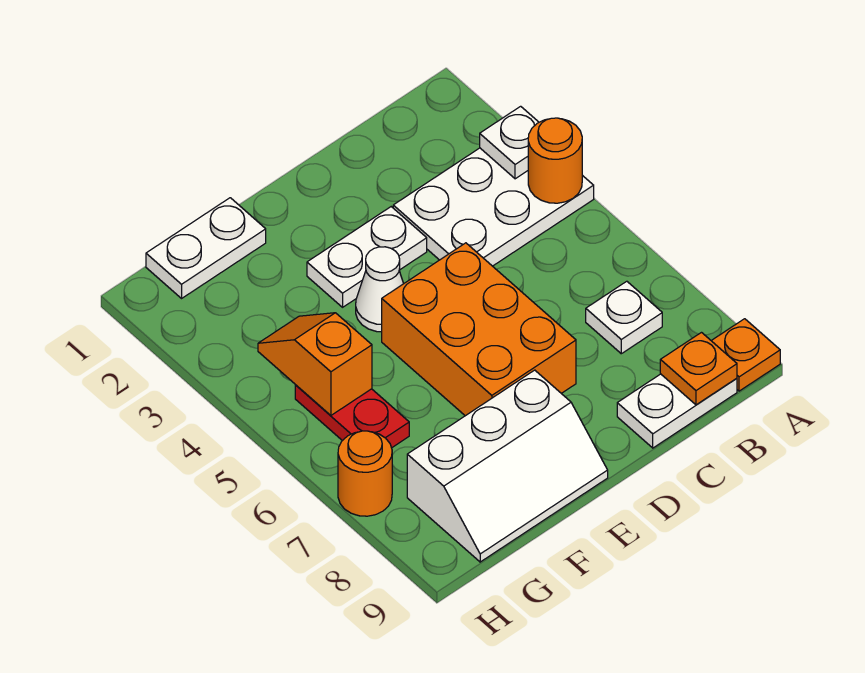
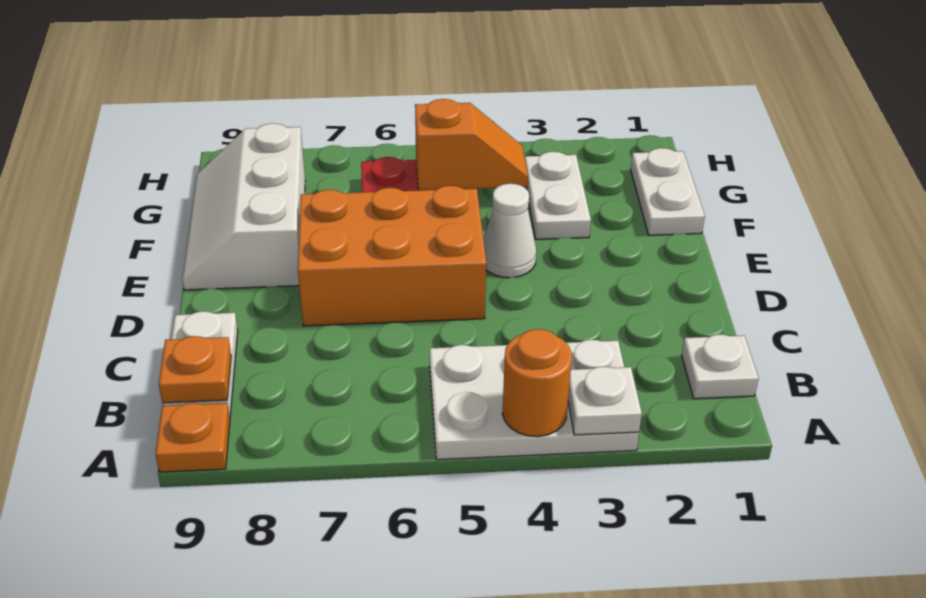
white 2x3 plate [393,148,594,266] -> white 2x3 plate turned to [430,340,639,460]
white 1x1 plate [586,281,662,354] -> white 1x1 plate moved to [682,334,759,399]
white 1x2 plate [307,207,427,307] -> white 1x2 plate moved to [525,152,591,239]
orange 1x1 round brick [338,431,392,516] -> none

